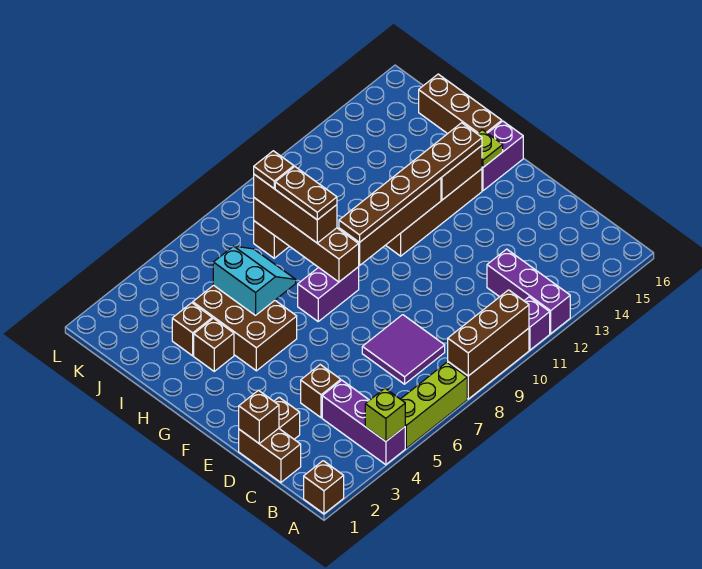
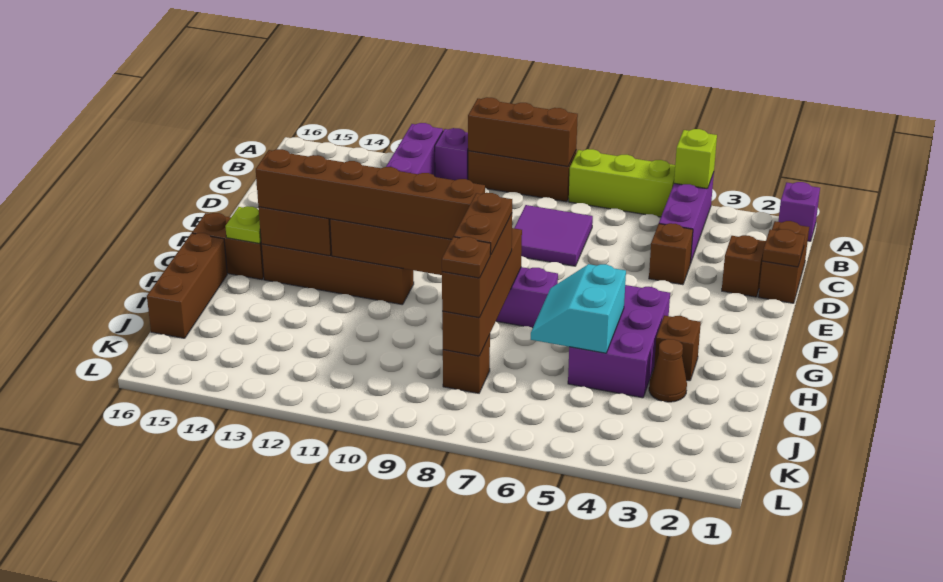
brown 1x1 brick [304,461,344,514] -> purple 1x1 brick [778,182,820,241]
brown 1x1 brick [239,390,279,443] -> brown 1x1 plate [762,229,805,267]
brown 2x3 brick [193,285,297,371] -> purple 2x3 brick [568,285,670,398]
brown 1x6 plate [339,123,482,243] -> brown 1x6 brick [256,149,485,240]
purple 1x2 brick [482,121,523,191] -> brown 1x2 brick [192,213,264,280]
brown 1x1 brick [172,303,212,356] -> brown 1x1 cone [649,339,687,402]

